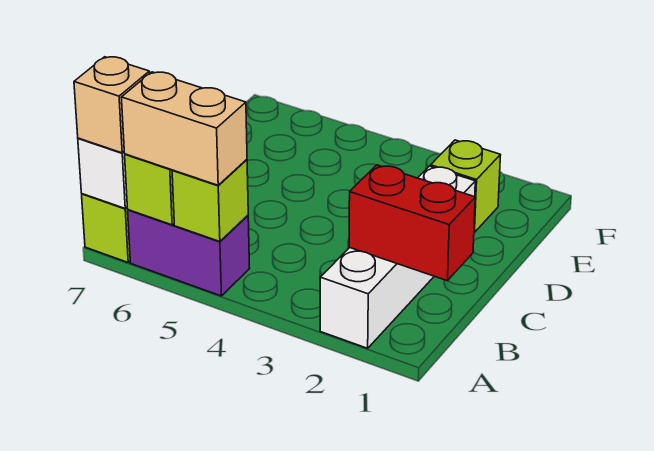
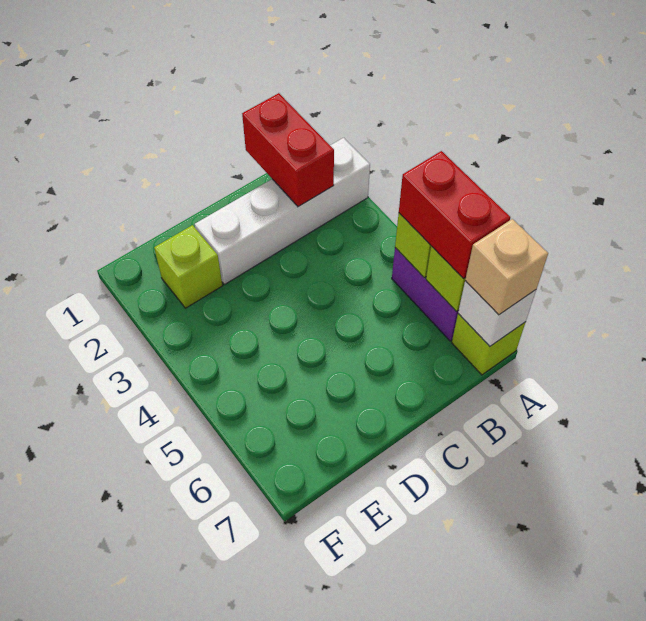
tan 1x2 brick [121,72,247,185] -> red 1x2 brick [399,151,510,278]

